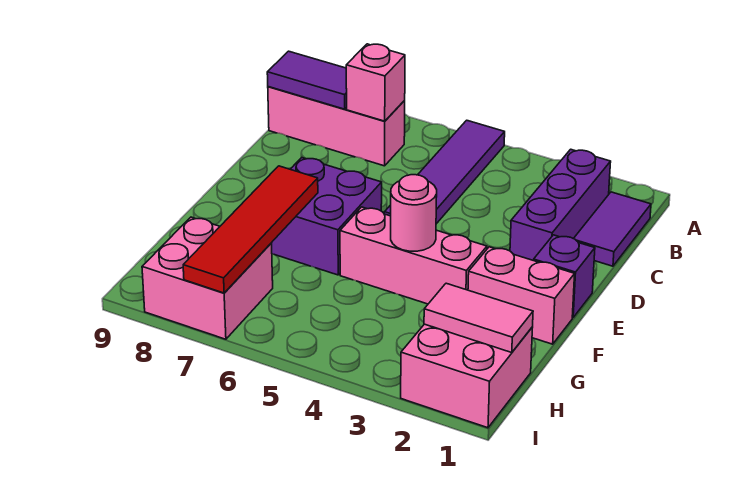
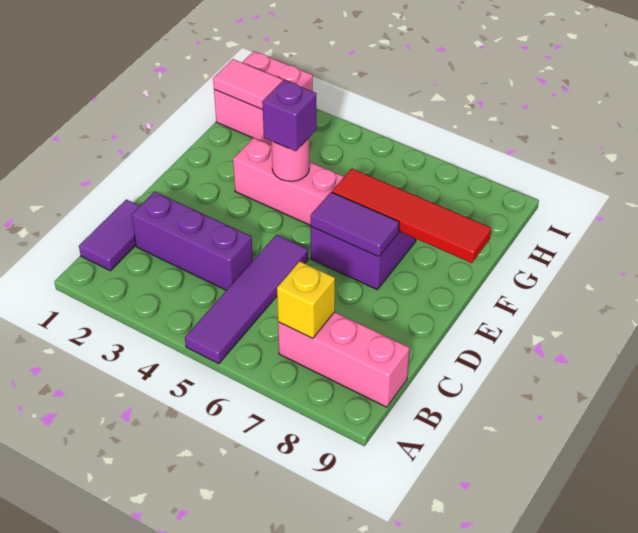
purple 1x3 brick [510,149,611,261] -> purple 1x3 brick turned to [132,192,253,290]
pink 1x1 brick [346,44,405,121] -> yellow 1x1 brick [277,261,335,339]
purple 1x2 tile [267,51,347,109] -> purple 1x2 tile moved to [311,192,399,257]
purple 1x1 brick [534,235,595,318] -> purple 1x1 brick moved to [262,80,316,151]
pink 1x2 brick [468,247,575,344] -> none
red 1x4 tile [183,166,318,293] -> red 1x4 tile turned to [332,169,492,263]
pink 2x2 brick [142,217,273,339] -> none

